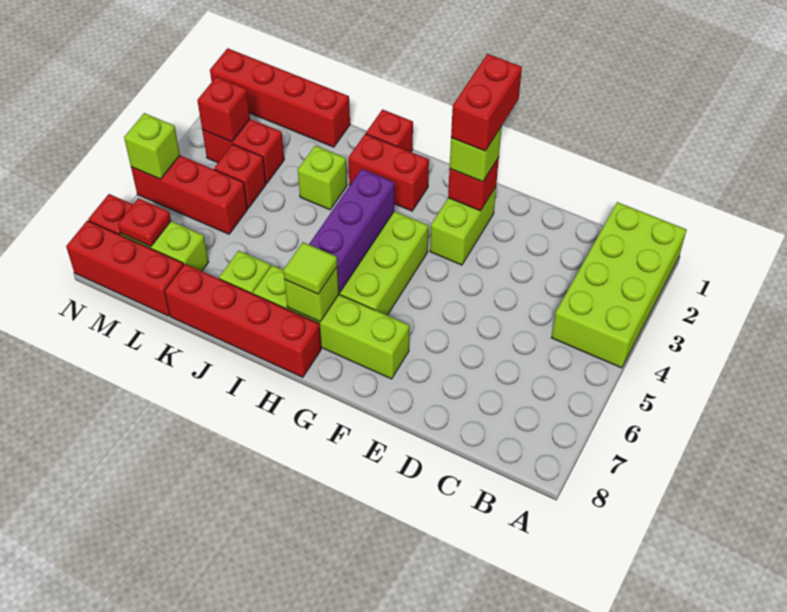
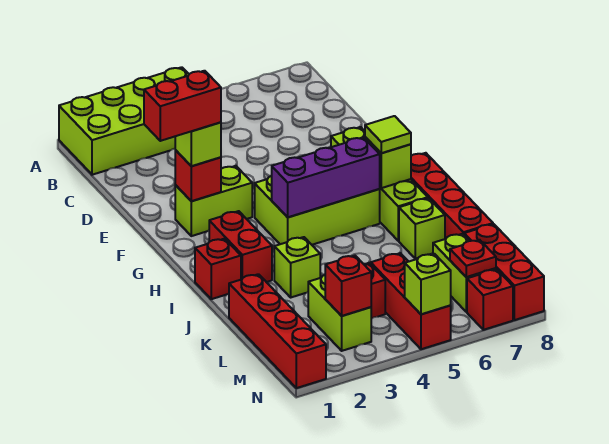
red 1x2 brick [202,119,284,183] -> lime 1x2 brick [308,275,371,351]

